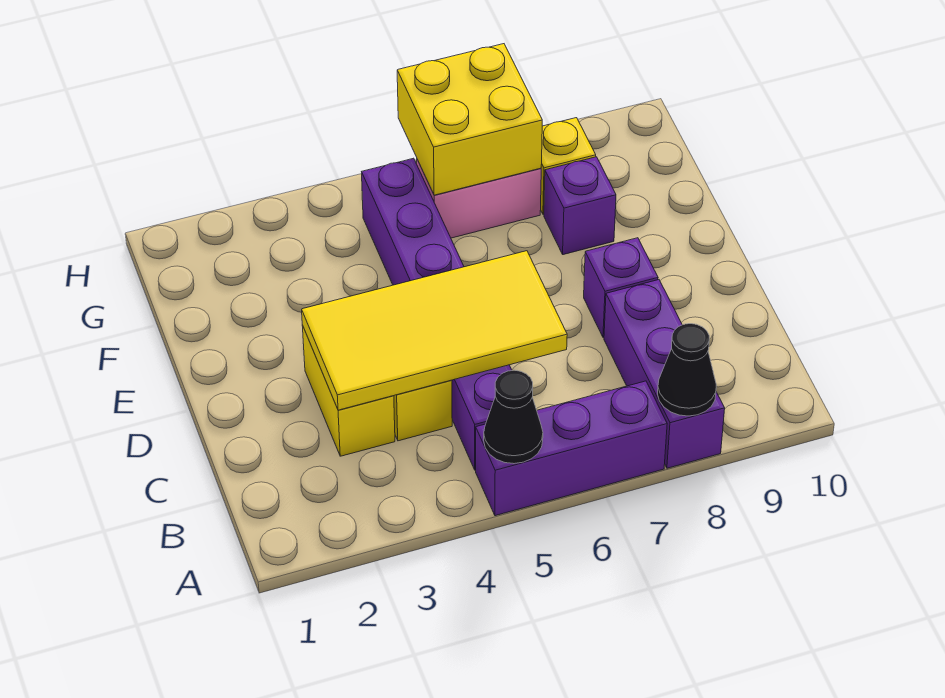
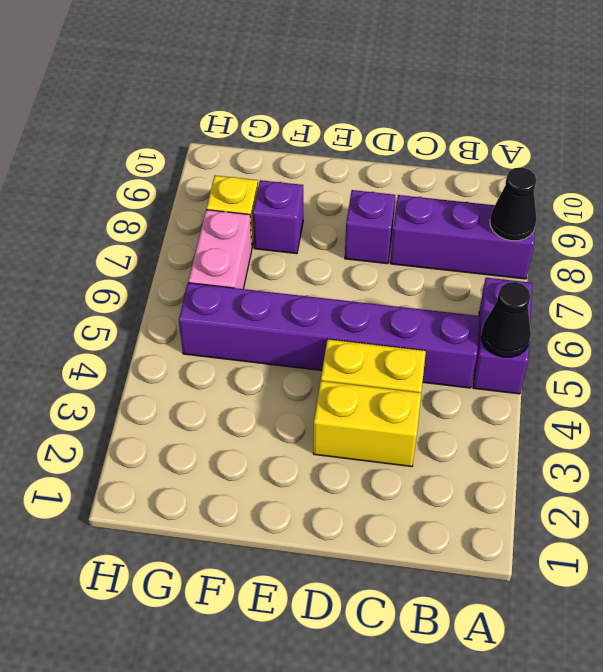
purple 1x3 brick [476,381,667,516] -> purple 1x2 brick [473,278,532,394]
yellow 2x4 tile [302,251,567,410] -> none
yellow 2x2 brick [397,44,542,195] -> none

